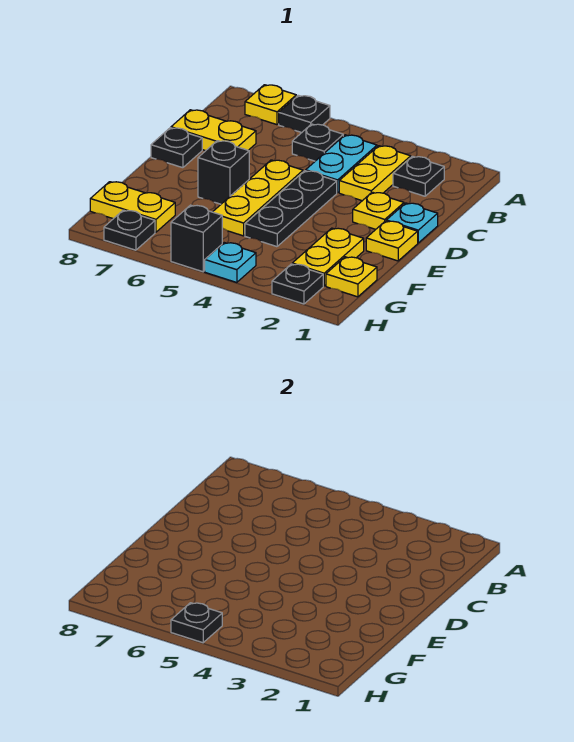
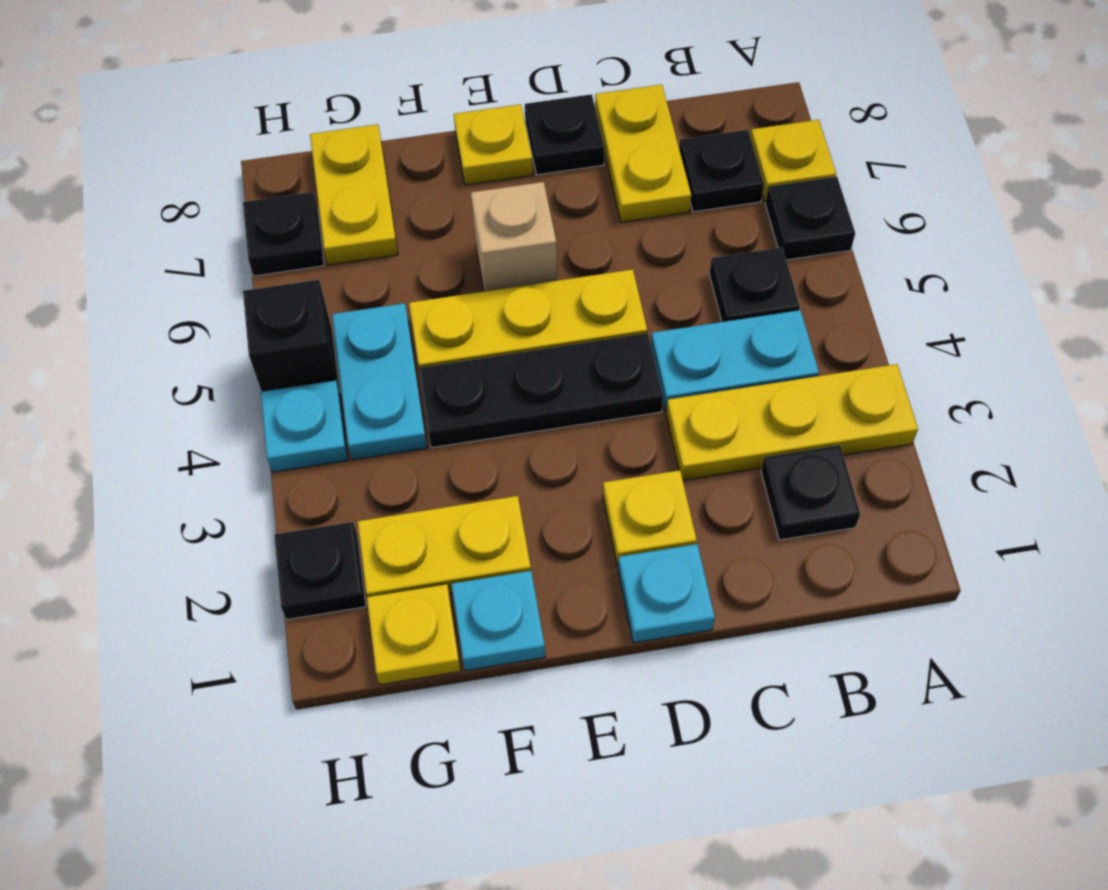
yellow 1x2 plate [339,146,411,201] -> yellow 1x3 plate [666,364,918,480]
yellow 1x1 plate [366,221,418,261] -> yellow 1x1 plate moved to [454,104,533,185]
black 1x1 brick [198,141,249,204] -> tan 1x1 brick [471,182,557,291]
none -> cyan 1x1 plate [452,571,545,671]
none -> cyan 1x2 plate [332,303,427,460]
black 1x1 plate [171,603,222,643] -> black 1x1 plate moved to [679,130,764,212]

